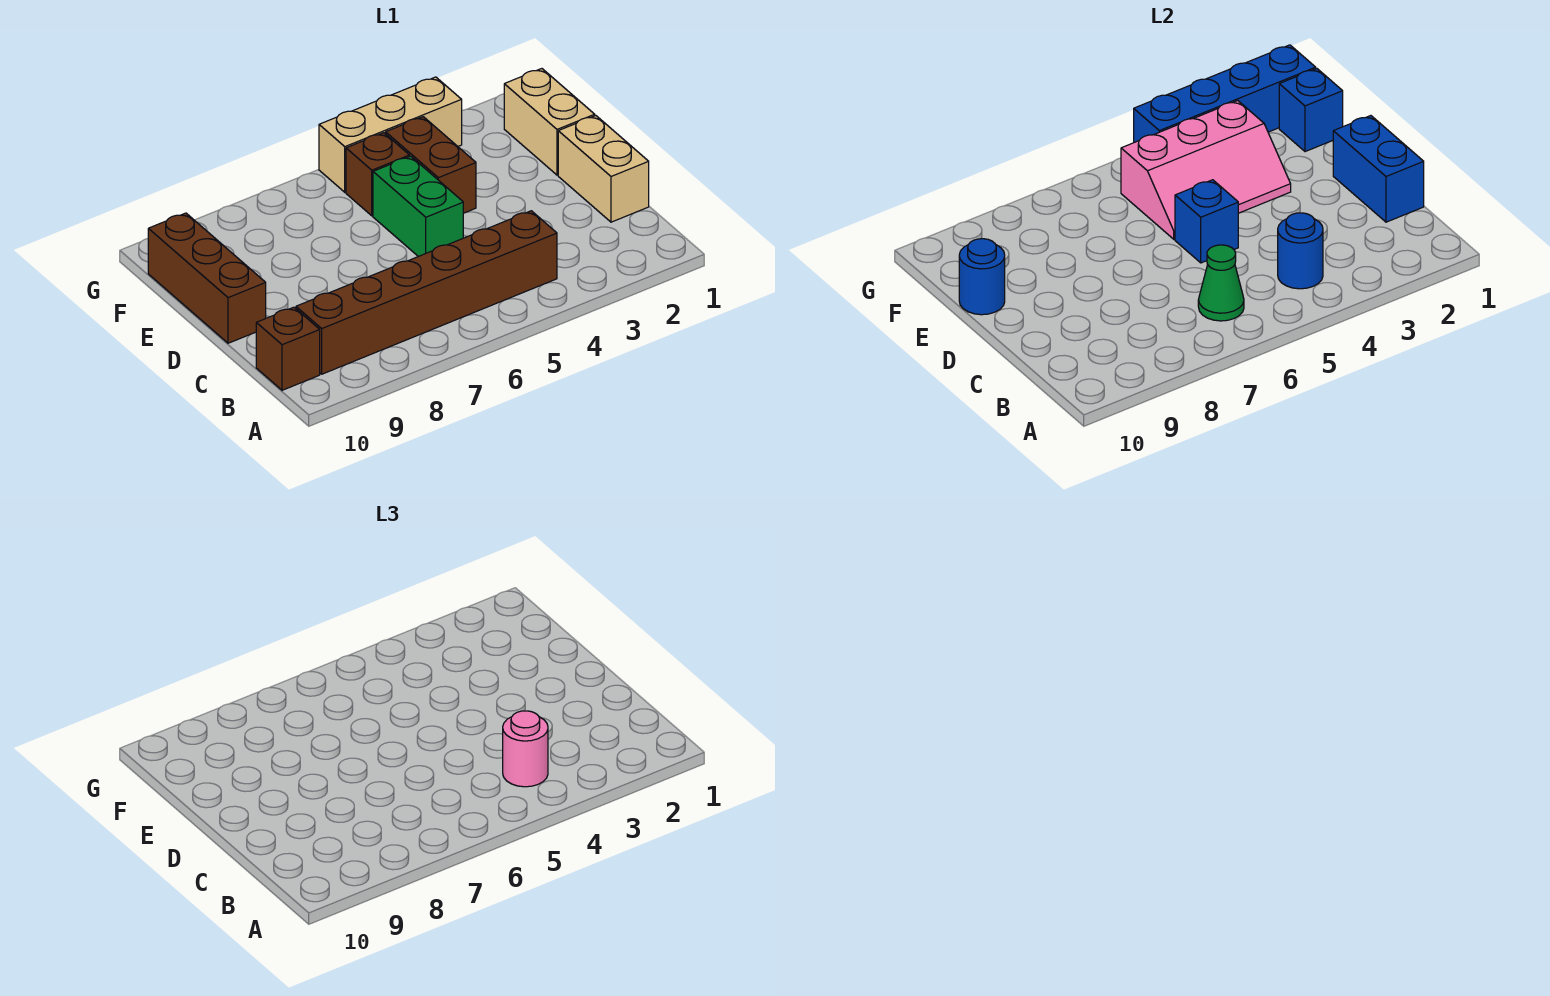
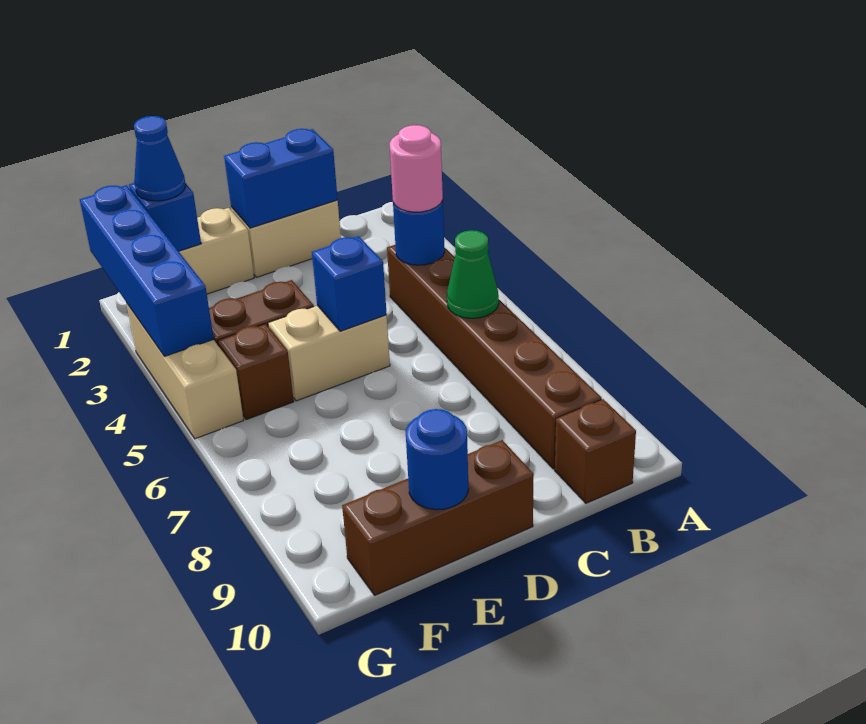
green 1x2 brick [373,156,463,257] -> tan 1x2 brick [268,306,390,401]
pink 2x3 slope [1121,101,1291,239] -> none
none -> blue 1x1 cone [134,116,186,201]

